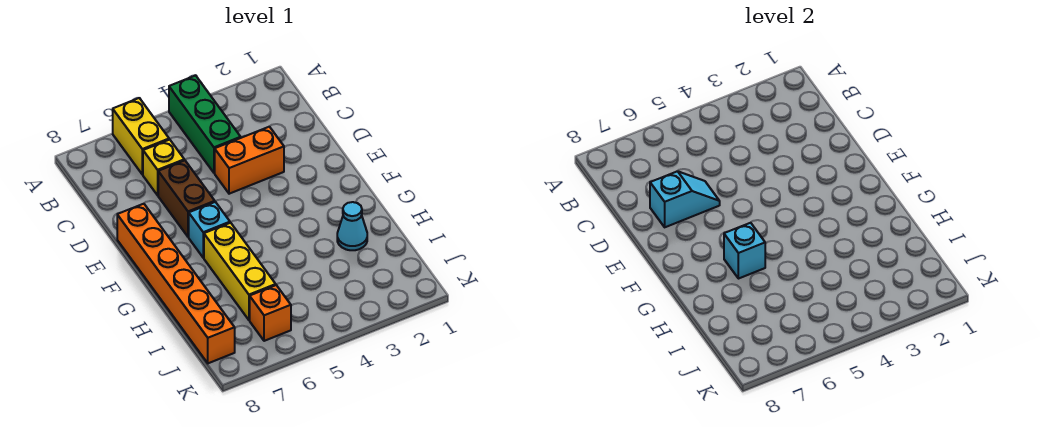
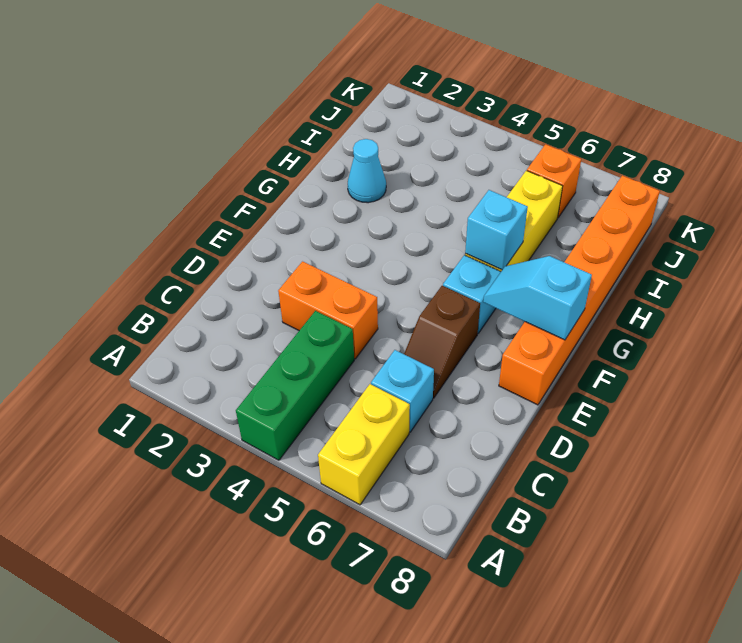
yellow 1x1 brick [143,140,184,195] -> cyan 1x1 brick [371,350,434,432]
brown 1x2 brick [158,160,215,237] -> brown 1x2 slope [404,286,480,398]
cyan 1x2 slope [650,171,720,227] -> cyan 1x2 slope moved to [483,256,592,340]

